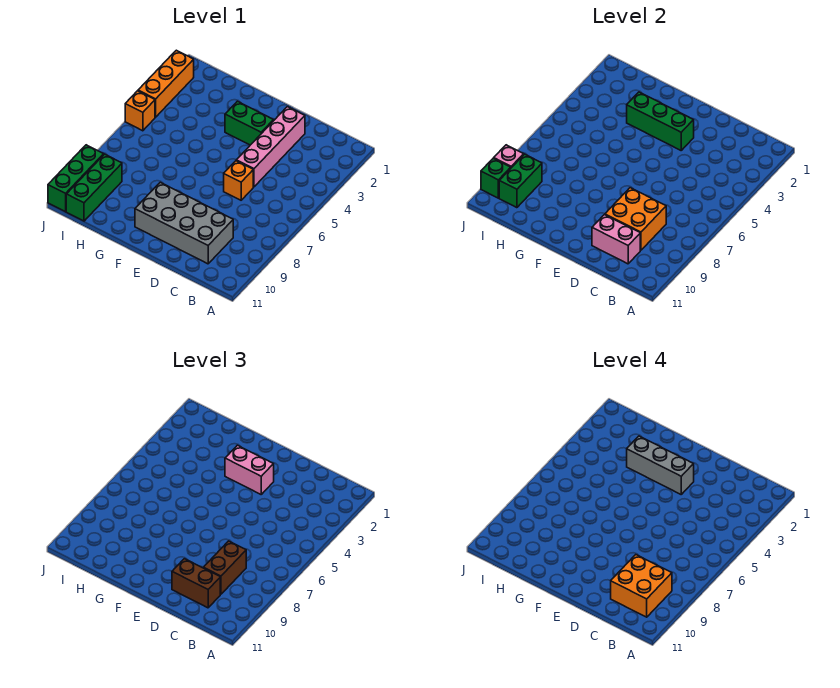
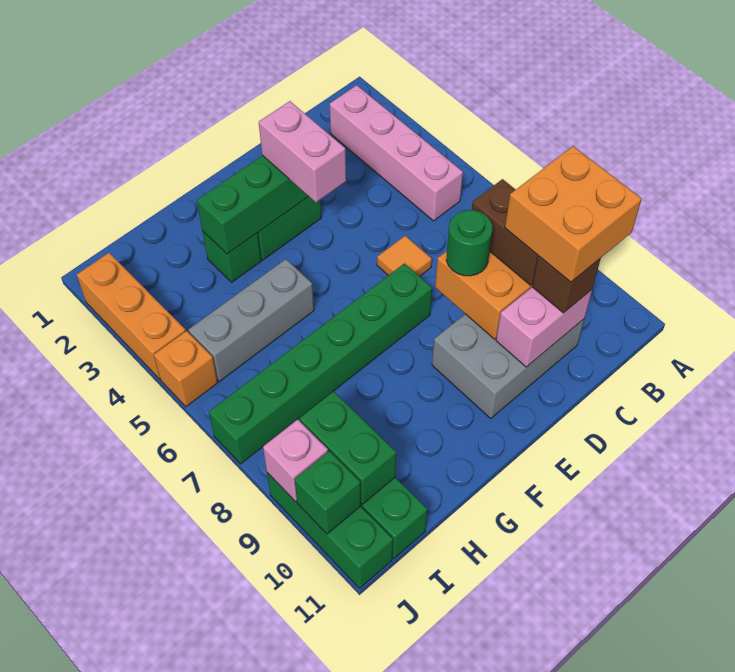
grey 2x4 brick [135,182,233,264] -> grey 2x3 brick [432,314,584,418]
brown 1x2 brick [172,559,220,608] -> brown 1x1 brick [532,256,601,313]
pink 1x4 brick [236,107,305,187] -> pink 1x4 brick moved to [330,85,463,221]
orange 1x1 brick [224,161,253,200] -> orange 1x1 tile [377,236,432,276]
none -> green 1x1 round brick [446,210,492,276]
pink 1x2 brick [225,445,274,494] -> pink 1x2 brick turned to [259,101,346,202]
grey 1x3 brick [627,436,694,494] -> grey 1x3 brick moved to [188,259,314,381]
none -> green 1x6 brick [209,263,432,464]
none -> green 1x1 brick [202,231,261,282]

